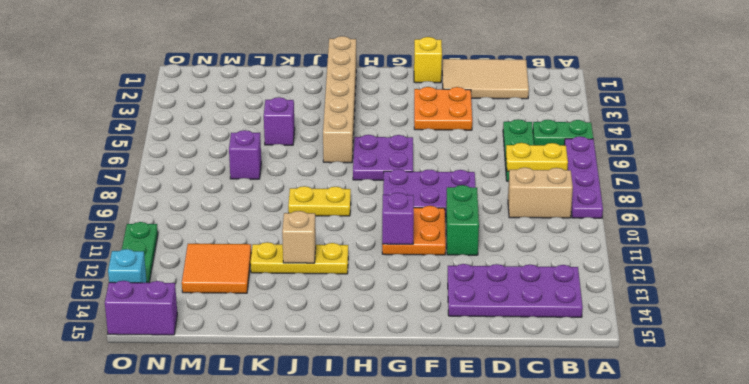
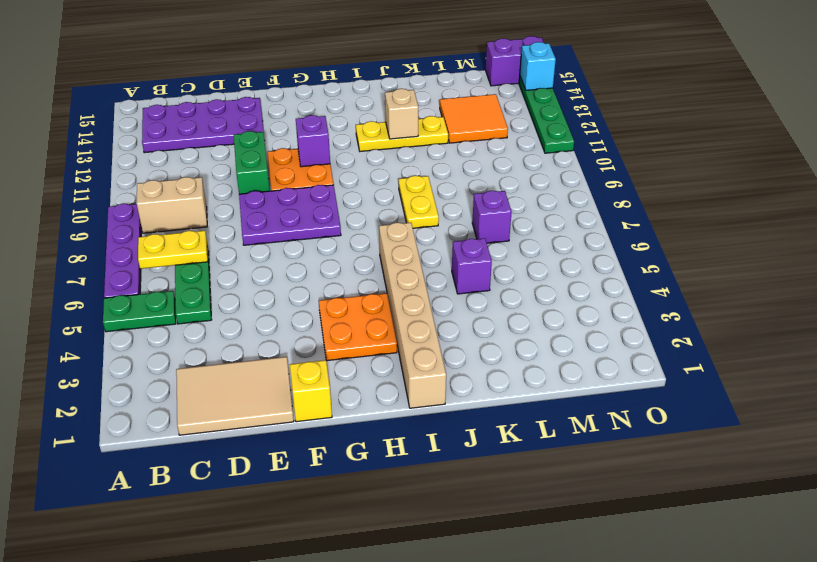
orange 2x2 plate [414,87,472,130] -> orange 2x2 plate moved to [319,293,397,361]
purple 2x2 plate [353,135,413,180] -> none
yellow 1x2 plate [288,186,351,216] -> yellow 1x2 plate turned to [399,176,439,228]

